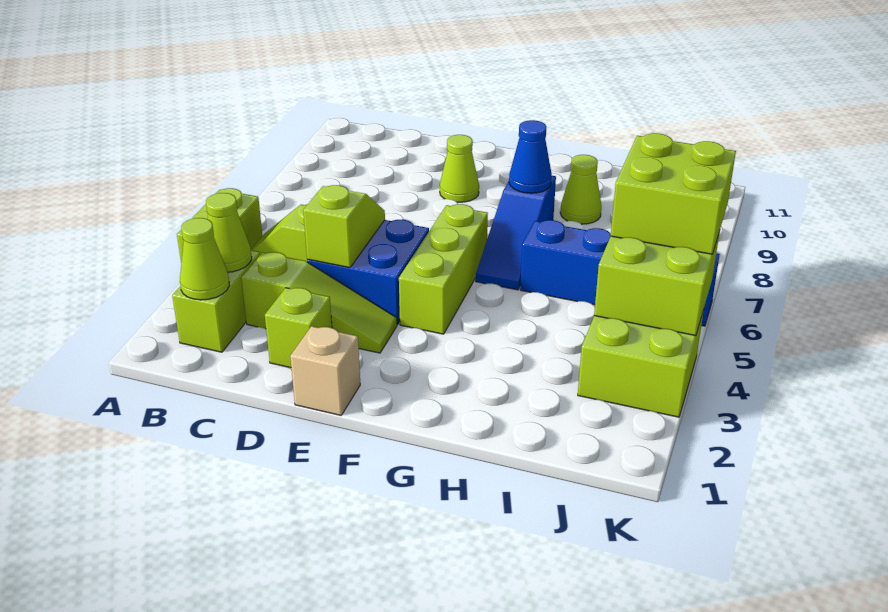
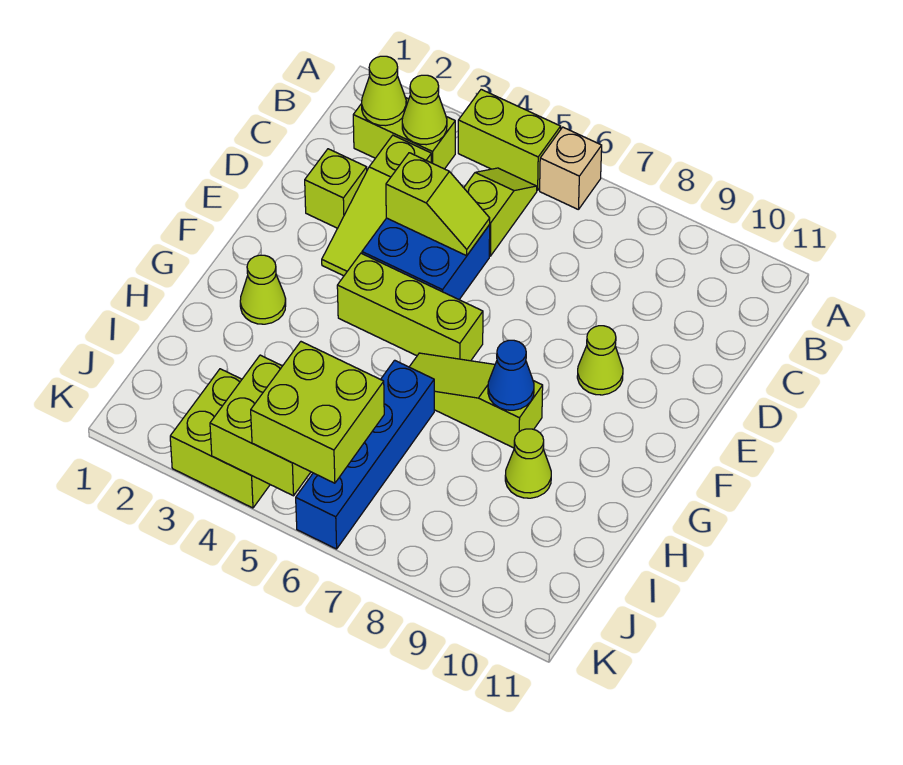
tan 1x1 brick [290,326,360,415] -> tan 1x1 brick moved to [540,127,602,210]
none -> lime 1x1 cone [240,255,286,324]
blue 1x3 slope [476,176,556,290] -> lime 1x3 slope [410,353,543,448]

